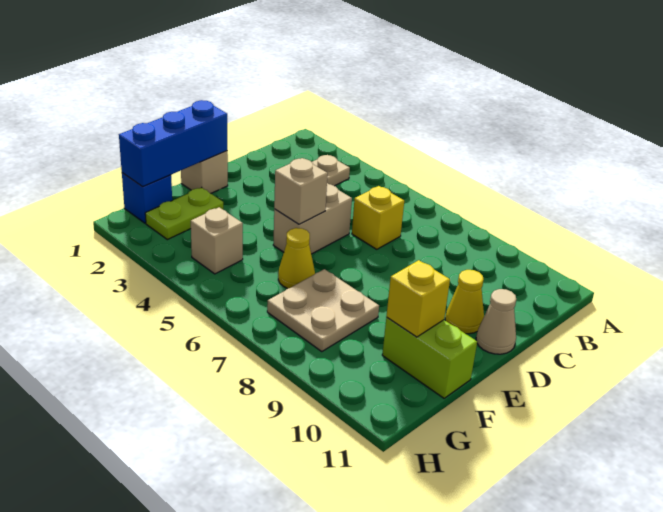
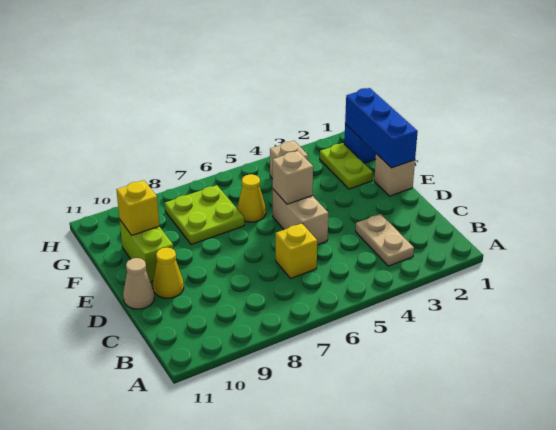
tan 2x2 plate [267,269,379,351] -> lime 2x2 plate [165,185,244,245]
lime 1x2 brick [382,318,477,398] -> lime 1x2 brick turned to [120,220,173,282]

